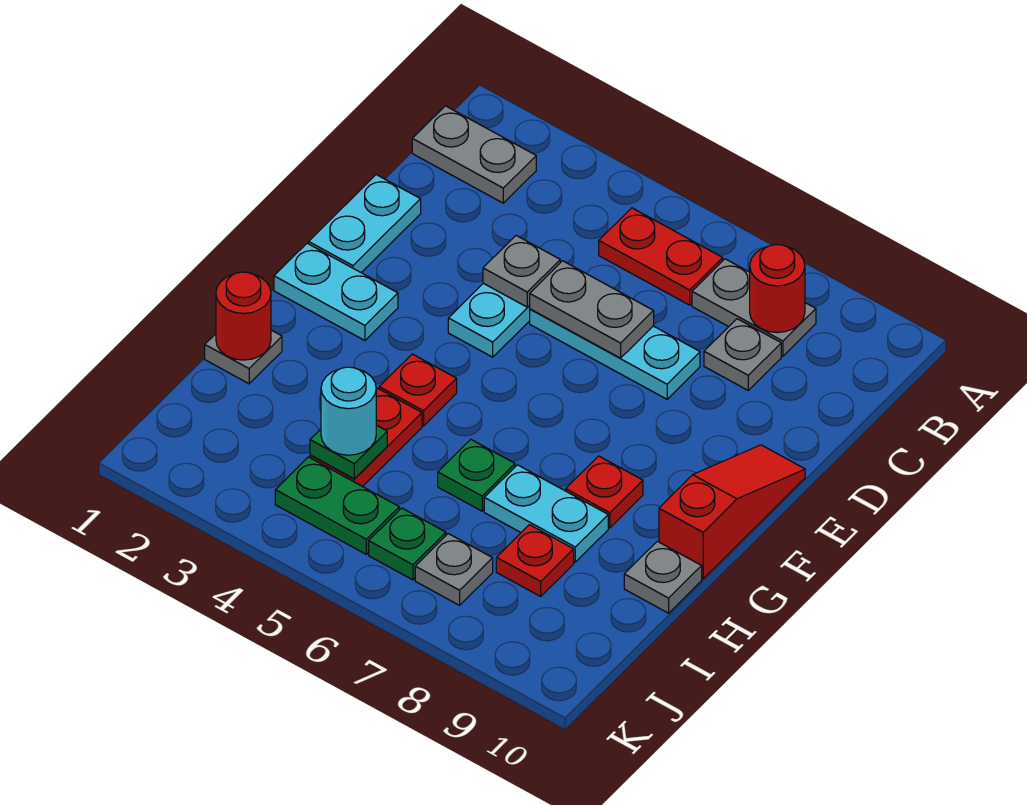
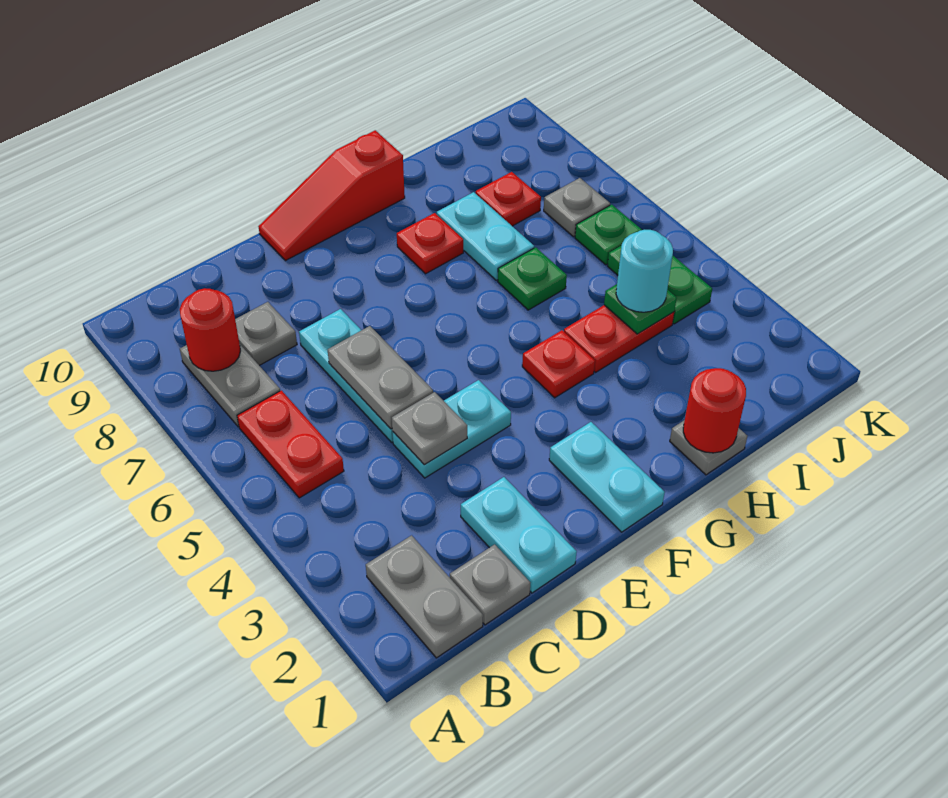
cyan 1x2 plate [309,175,421,272] -> cyan 1x2 plate turned to [461,477,577,593]
grey 1x1 plate [624,541,702,613] -> grey 1x1 plate moved to [450,544,530,625]

